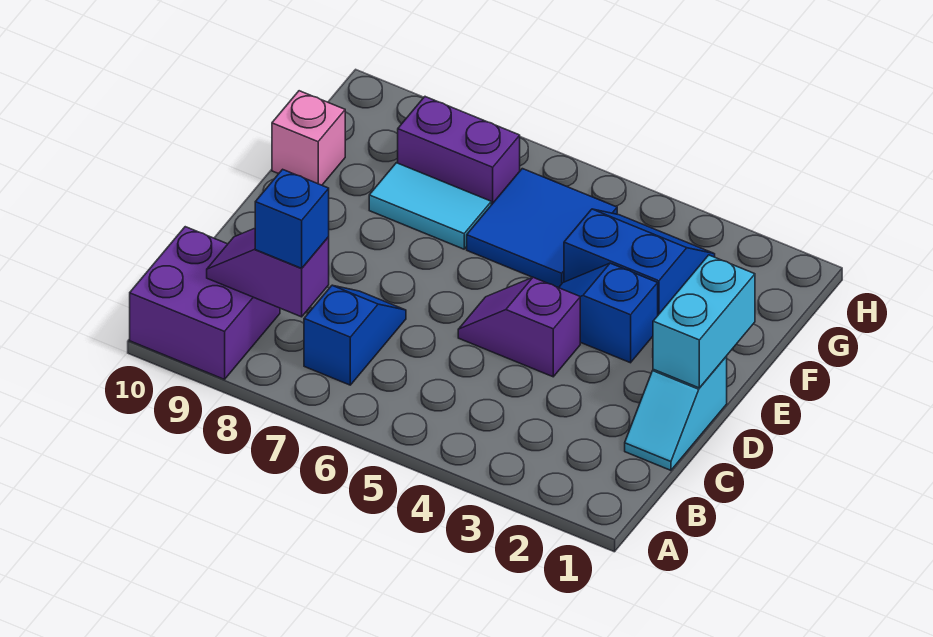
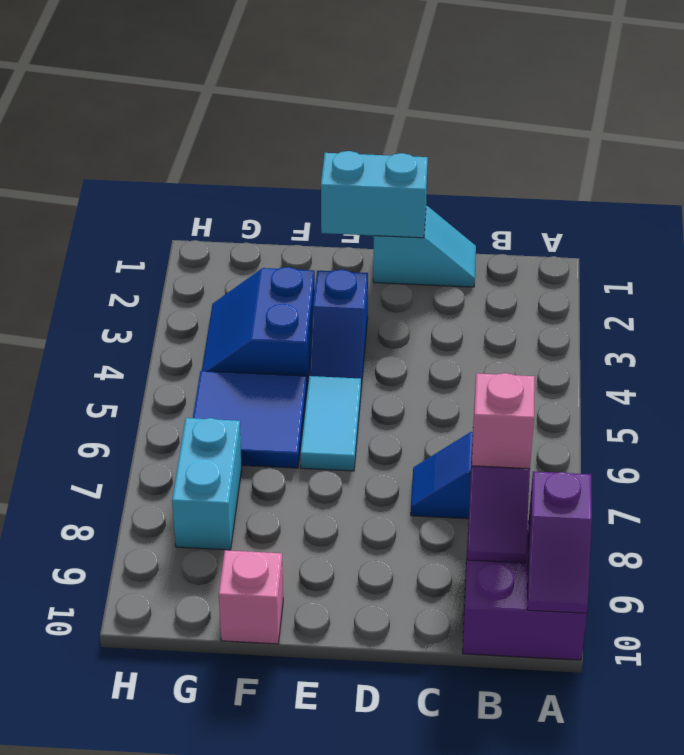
blue 1x1 brick [255,169,329,268] -> pink 1x1 brick [472,373,535,469]
purple 1x2 slope [458,277,580,377] -> purple 1x2 slope moved to [527,471,592,613]
cyan 1x2 tile [369,163,491,249] -> cyan 1x2 tile moved to [301,376,361,471]
purple 1x2 brick [398,97,520,205] -> cyan 1x2 brick [172,418,242,550]

